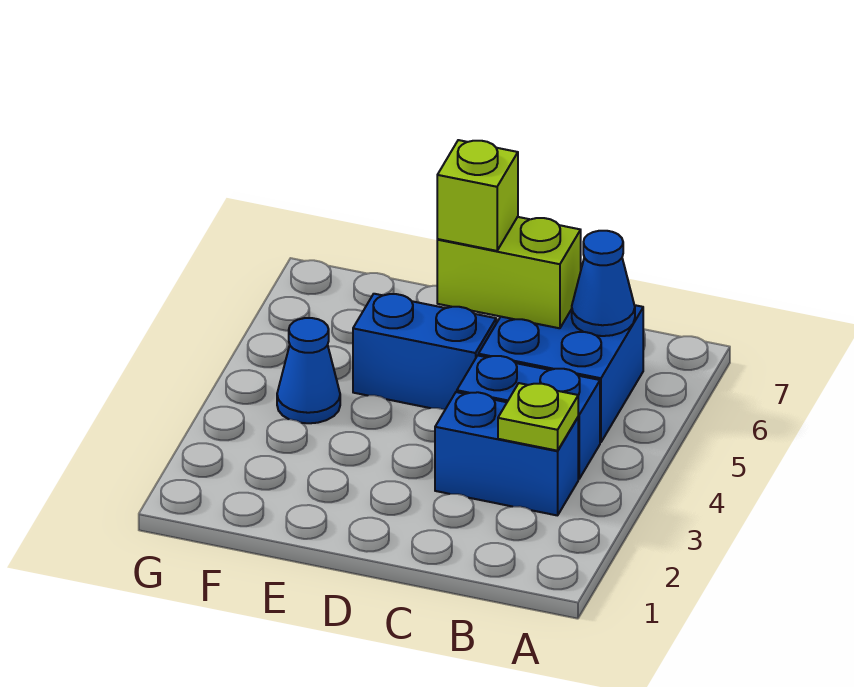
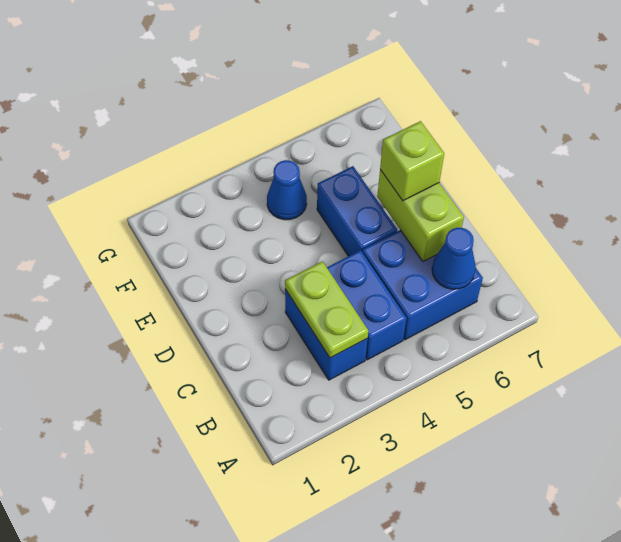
lime 1x1 plate [498,383,578,451] -> lime 1x2 plate [285,261,368,358]

